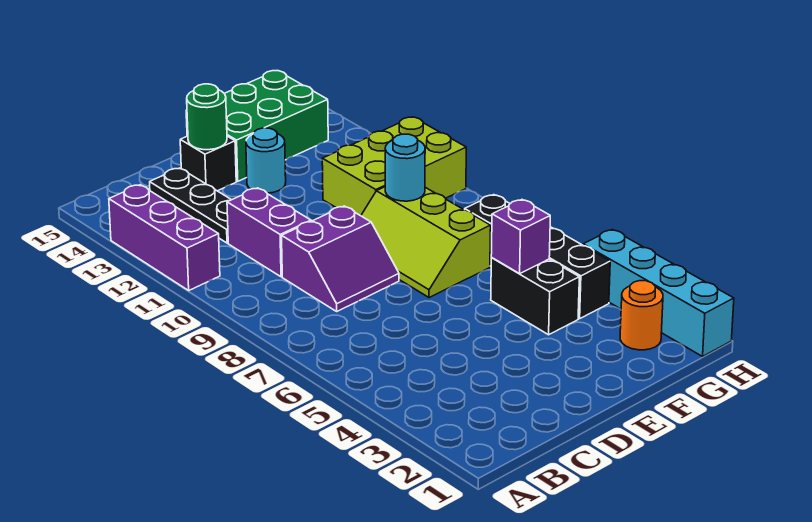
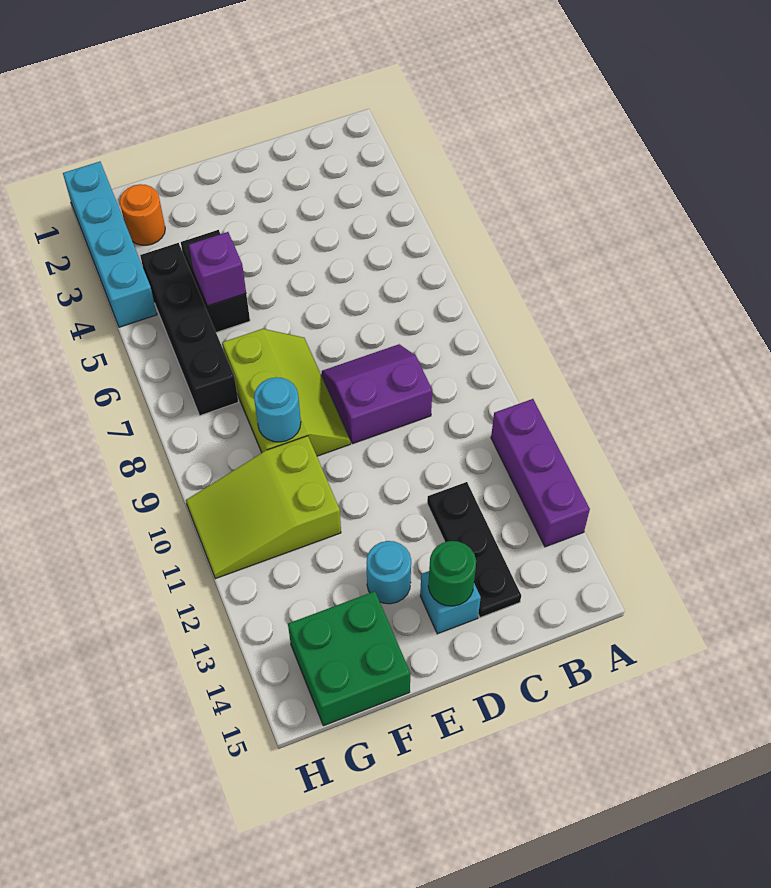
purple 1x2 brick [227,188,311,277] -> none
black 1x1 brick [180,136,236,191] -> cyan 1x1 brick [420,571,481,634]
green 2x3 brick [186,71,328,181] -> green 2x2 brick [288,591,411,726]
lime 2x3 brick [322,117,466,216] -> lime 2x3 slope [186,436,341,579]

